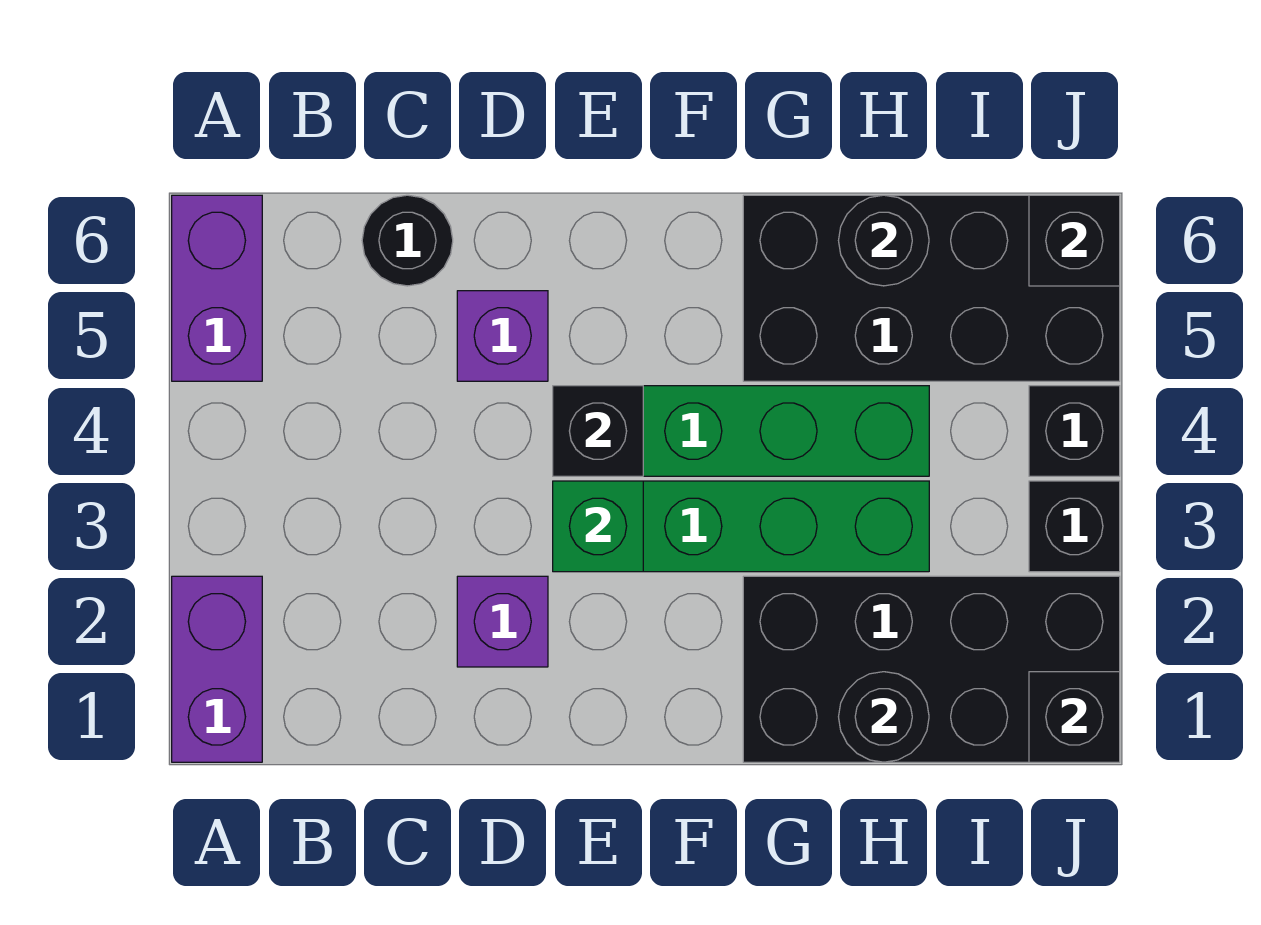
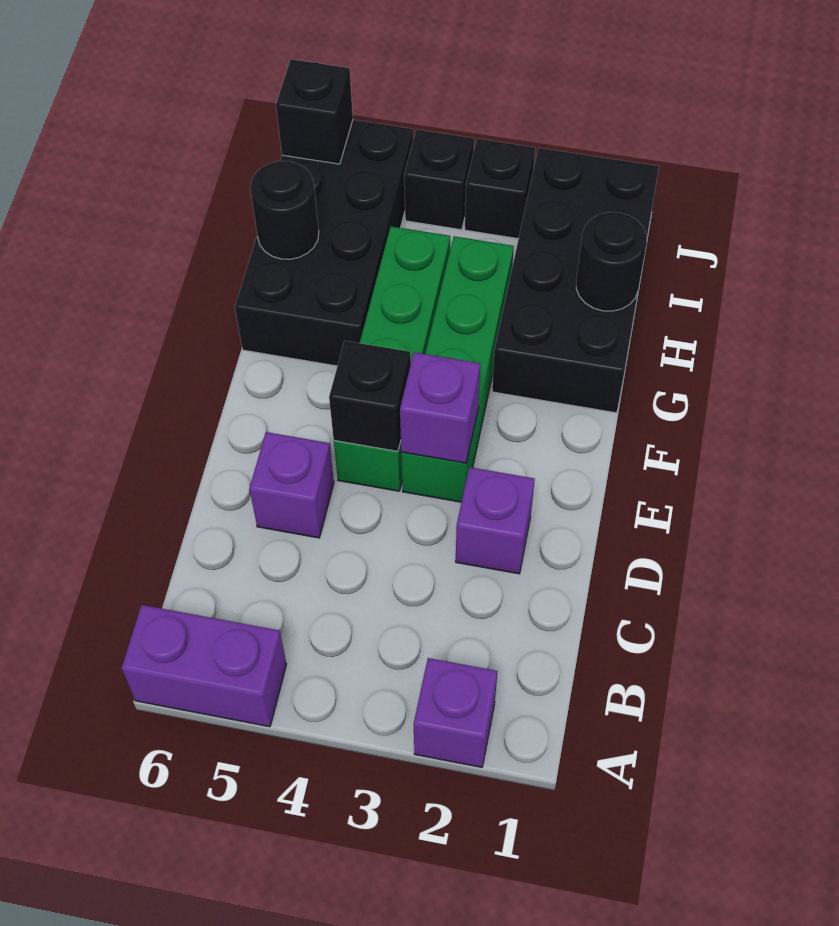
purple 1x2 brick [172,576,262,762] -> purple 1x1 brick [414,658,497,767]
black 1x1 round brick [362,195,453,286] -> none
green 1x1 brick [553,481,643,572] -> purple 1x1 brick [400,352,480,463]
black 1x1 brick [1029,672,1120,762] -> none

